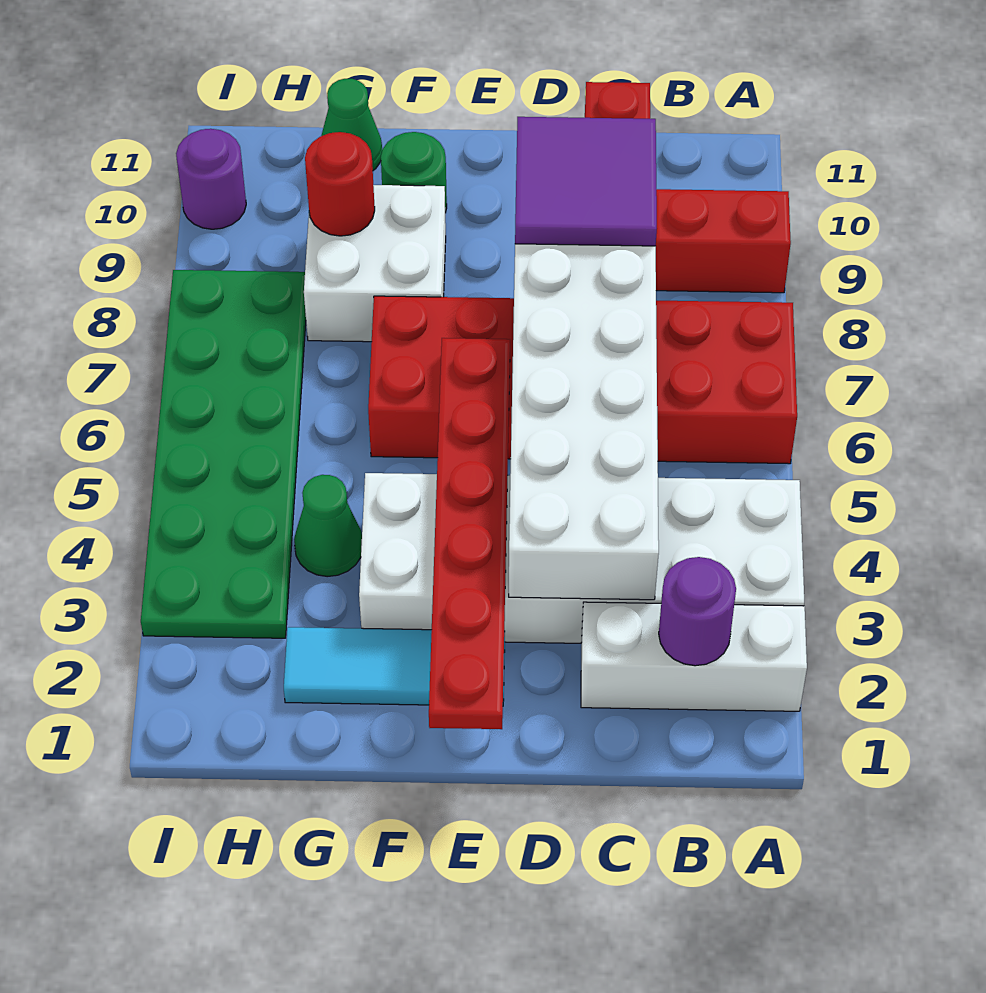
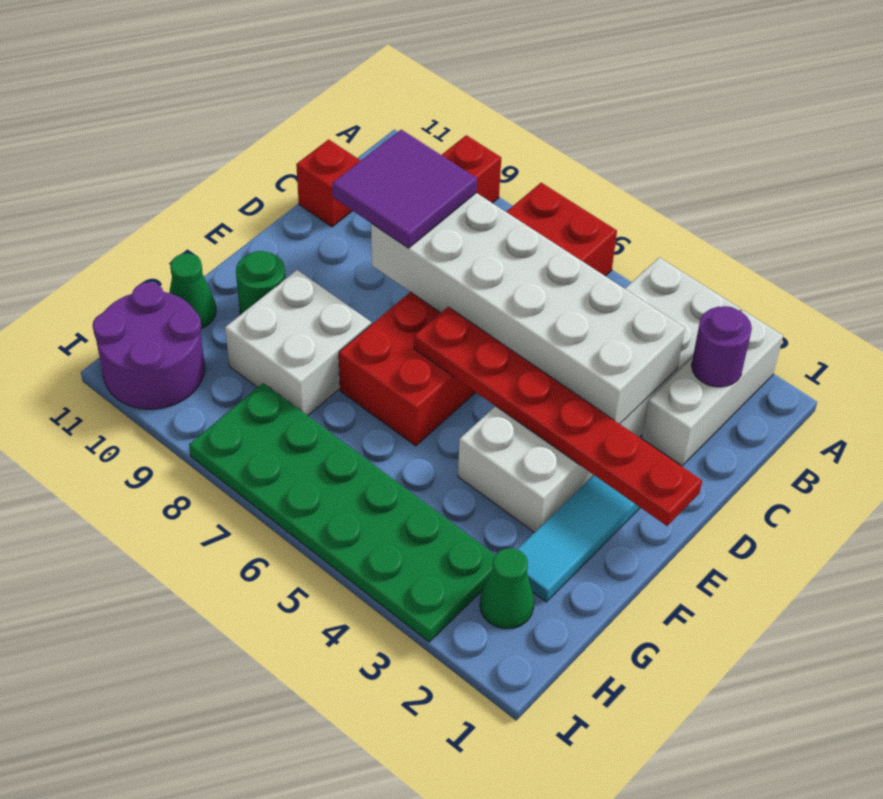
green 1x1 cone [294,475,362,577] -> green 1x1 cone moved to [480,548,534,629]
red 1x1 round brick [305,132,375,236] -> none
purple 1x1 round brick [176,129,246,229] -> purple 2x2 round brick [92,282,205,409]

